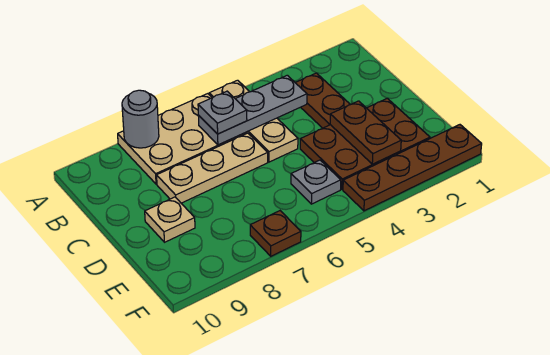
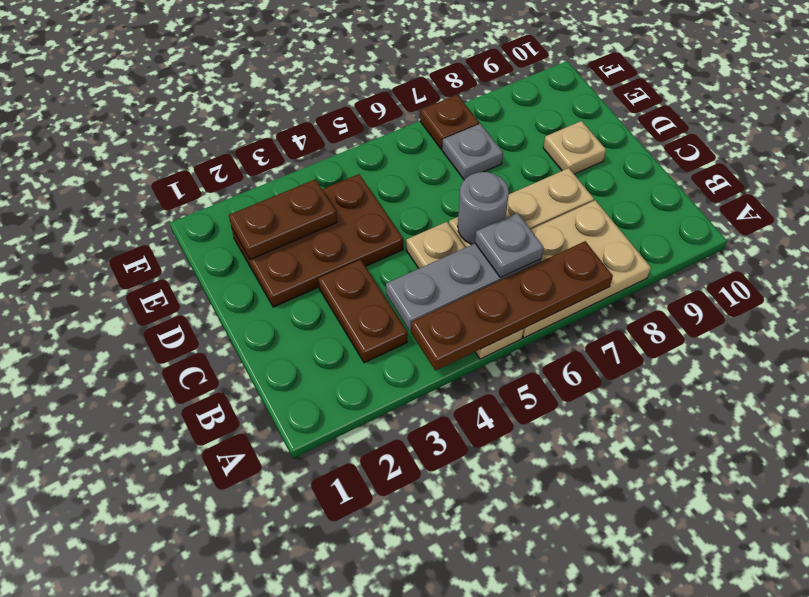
grey 1x1 round brick [122,90,159,148] -> grey 1x1 round brick moved to [458,172,509,245]
brown 1x2 plate [330,101,401,164] -> brown 1x2 plate turned to [229,179,337,260]
grey 1x1 plate [291,160,341,204] -> grey 1x1 plate moved to [442,124,503,180]
brown 1x4 plate [343,125,482,211] -> brown 1x4 plate moved to [411,241,613,371]

